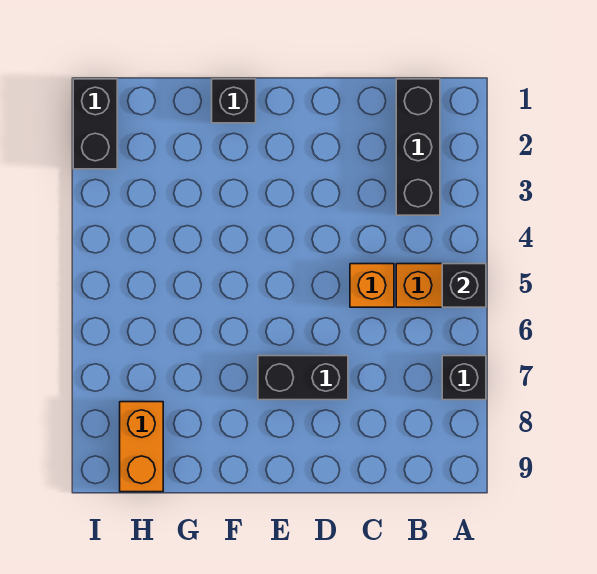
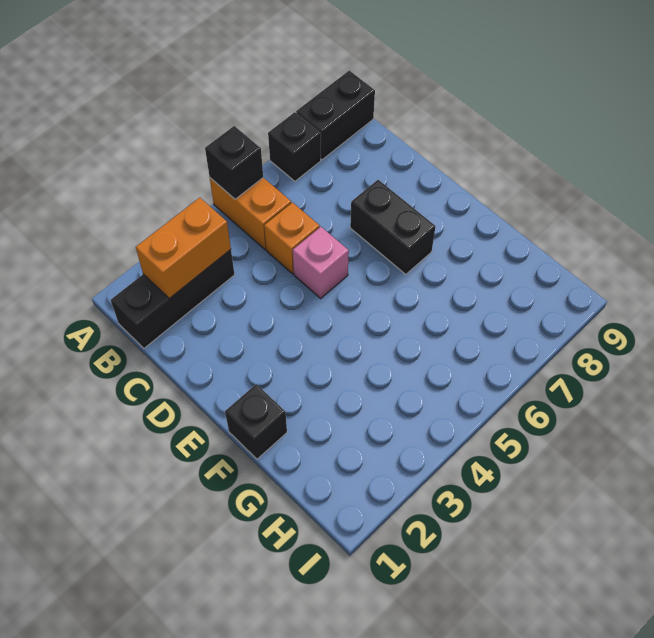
none -> pink 1x1 brick [293,227,349,298]
orange 1x2 brick [120,402,163,492] -> orange 1x2 brick moved to [136,198,231,298]
black 1x2 brick [73,79,117,169] -> black 1x2 brick moved to [296,70,375,160]

